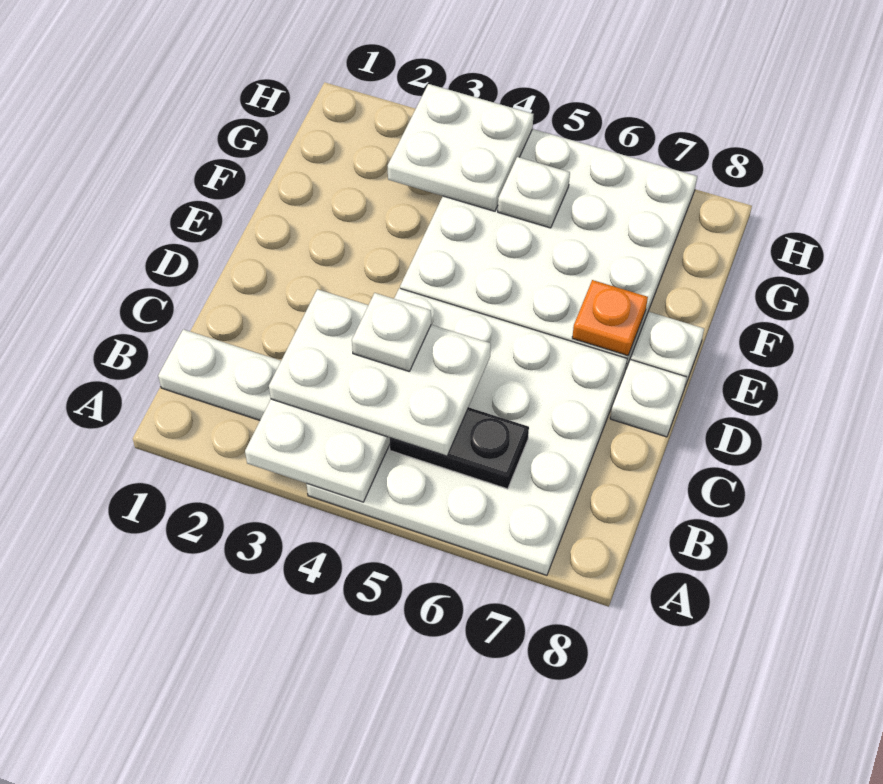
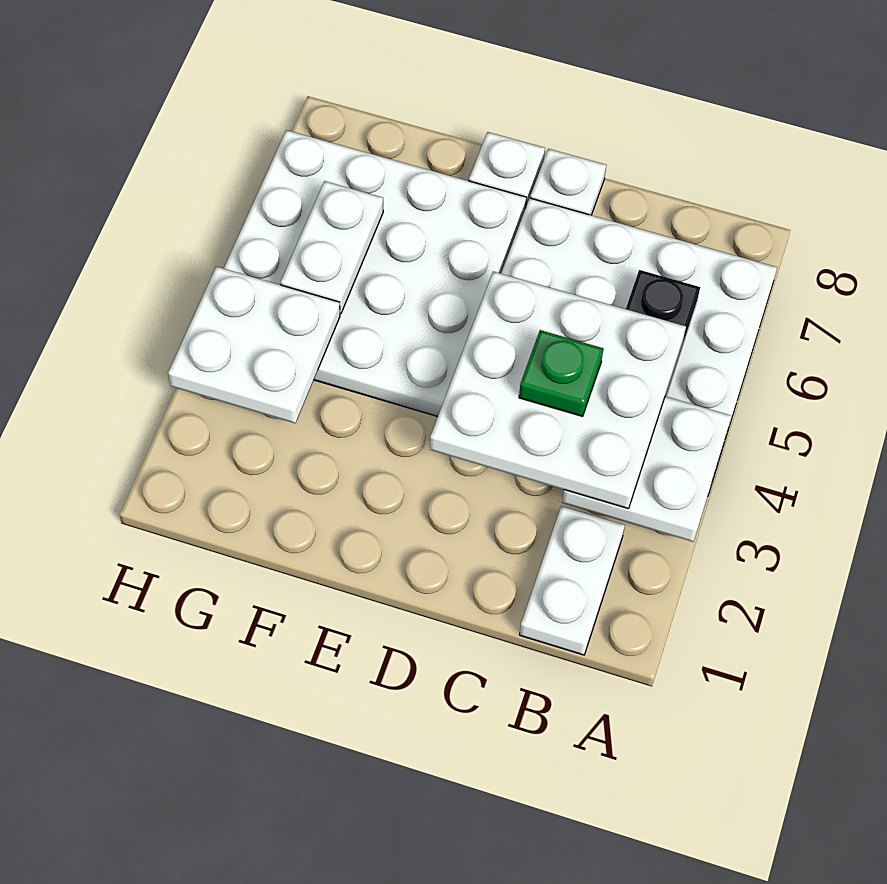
white 2x3 plate [269,289,491,456] -> white 3x3 plate [430,272,686,509]
white 1x1 plate [352,293,431,371] -> green 1x1 plate [519,330,604,416]
orange 1x1 plate [572,280,648,356] -> none
white 1x1 plate [498,157,570,228] -> white 1x2 plate [280,181,383,314]

